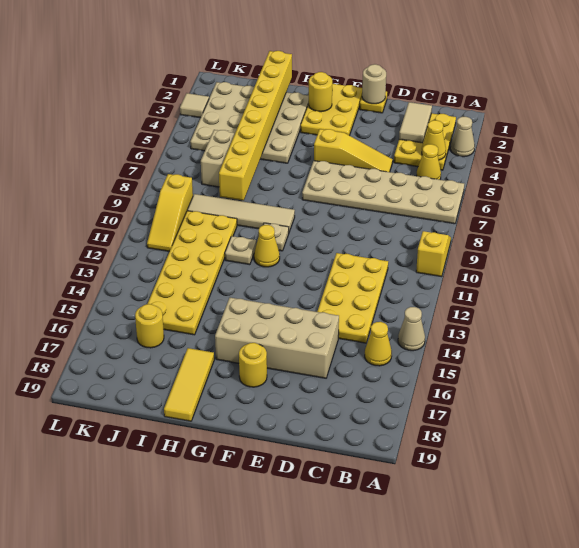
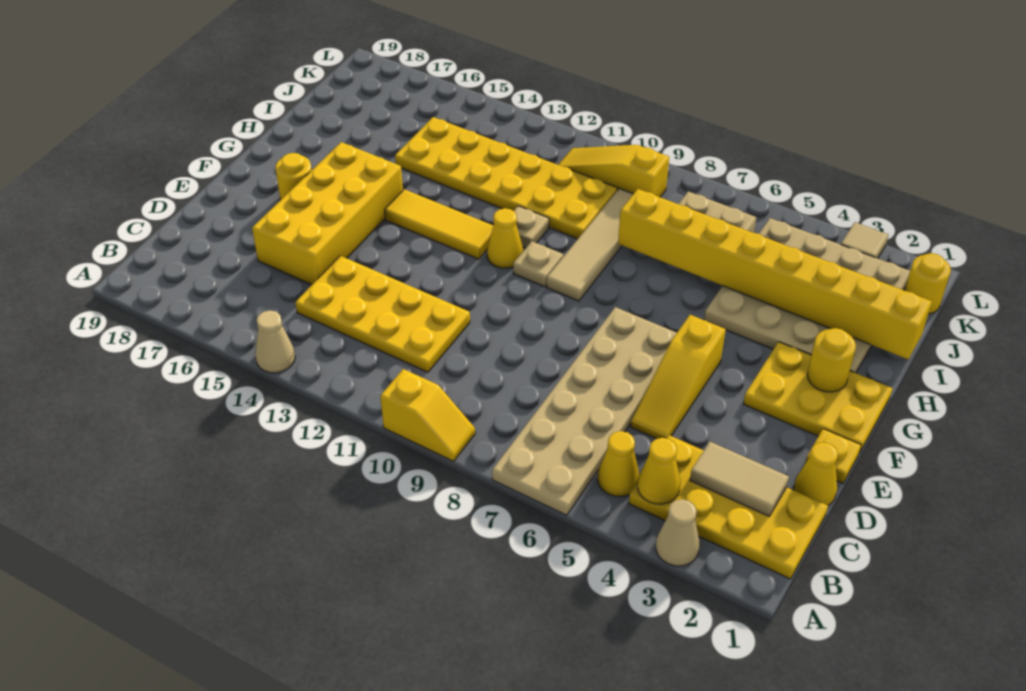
yellow 2x3 plate [394,113,456,170] -> yellow 2x4 plate [629,435,828,579]
yellow 1x1 cone [365,322,392,366] -> yellow 1x1 cone moved to [794,442,838,505]
tan 2x4 brick [215,298,339,378] -> yellow 2x4 brick [252,142,403,285]
tan 1x1 round brick [362,64,386,104] -> none
yellow 1x3 tile [164,348,214,421] -> yellow 1x3 tile moved to [385,189,493,259]
yellow 1x1 round brick [135,304,164,348] -> yellow 1x1 round brick moved to [905,253,951,314]

